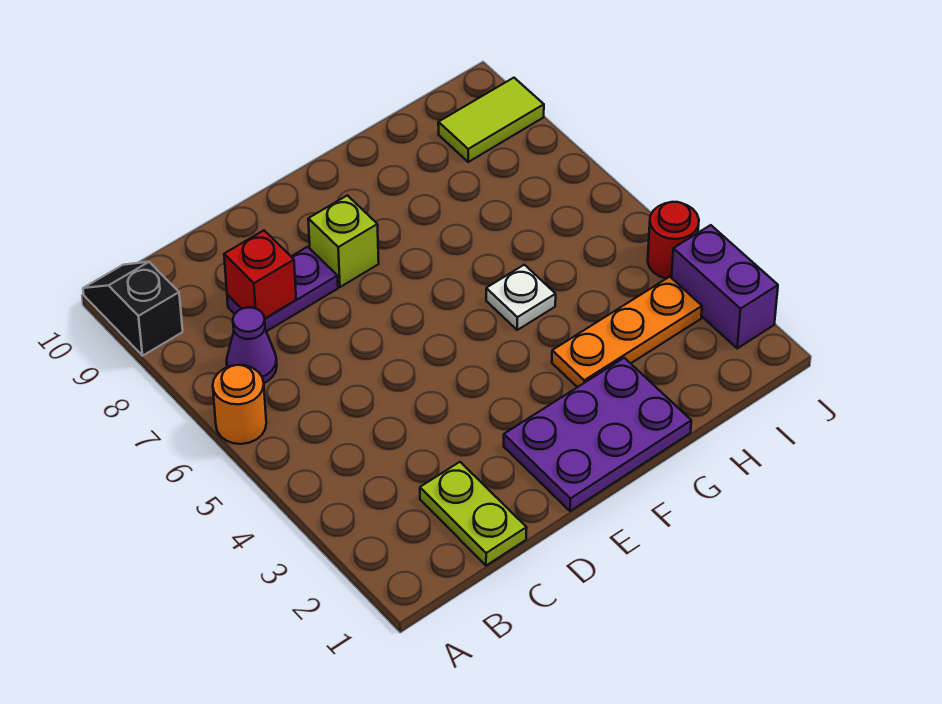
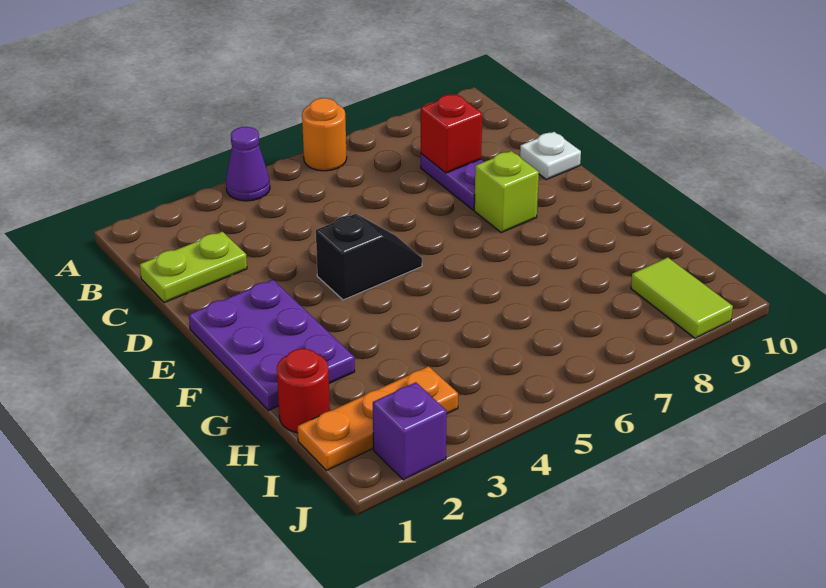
black 1x2 slope [83,262,183,356] -> black 1x2 slope moved to [316,214,422,300]
purple 1x1 cone [227,308,277,383] -> purple 1x1 cone moved to [226,127,270,201]
orange 1x3 plate [552,277,702,387] -> orange 1x3 plate turned to [298,366,458,471]
white 1x1 plate [486,265,556,330] -> white 1x1 plate moved to [520,132,581,180]
purple 1x2 brick [672,225,778,348] -> purple 1x1 brick [373,382,447,480]
red 1x1 round brick [648,202,699,279] -> red 1x1 round brick moved to [277,349,330,433]

